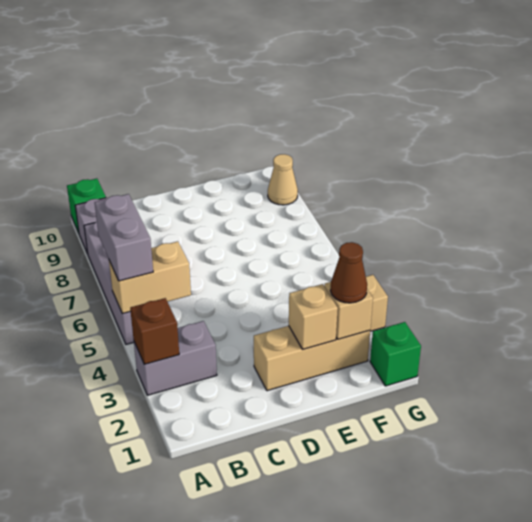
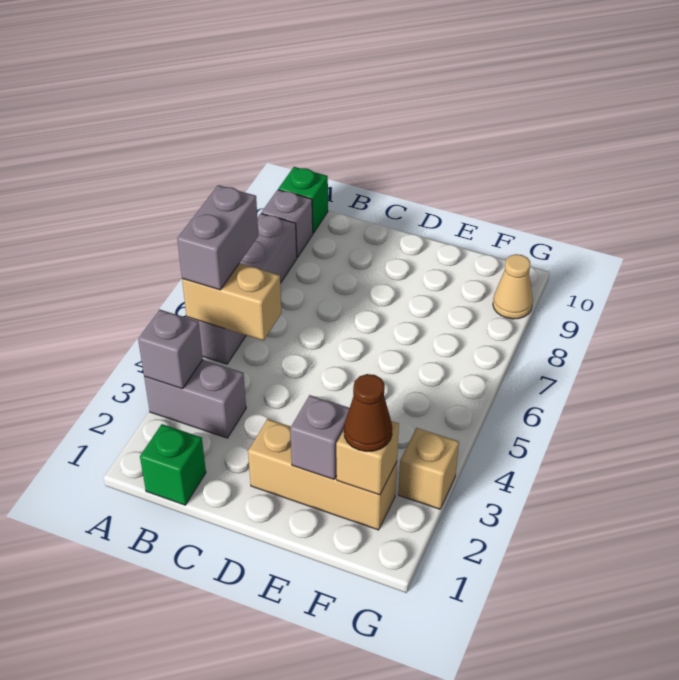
brown 1x1 brick [130,298,179,364] -> grey 1x1 brick [138,310,203,389]
tan 1x1 brick [289,284,338,349] -> grey 1x1 brick [290,395,349,479]
green 1x1 brick [370,322,421,386] -> green 1x1 brick moved to [140,424,206,505]

